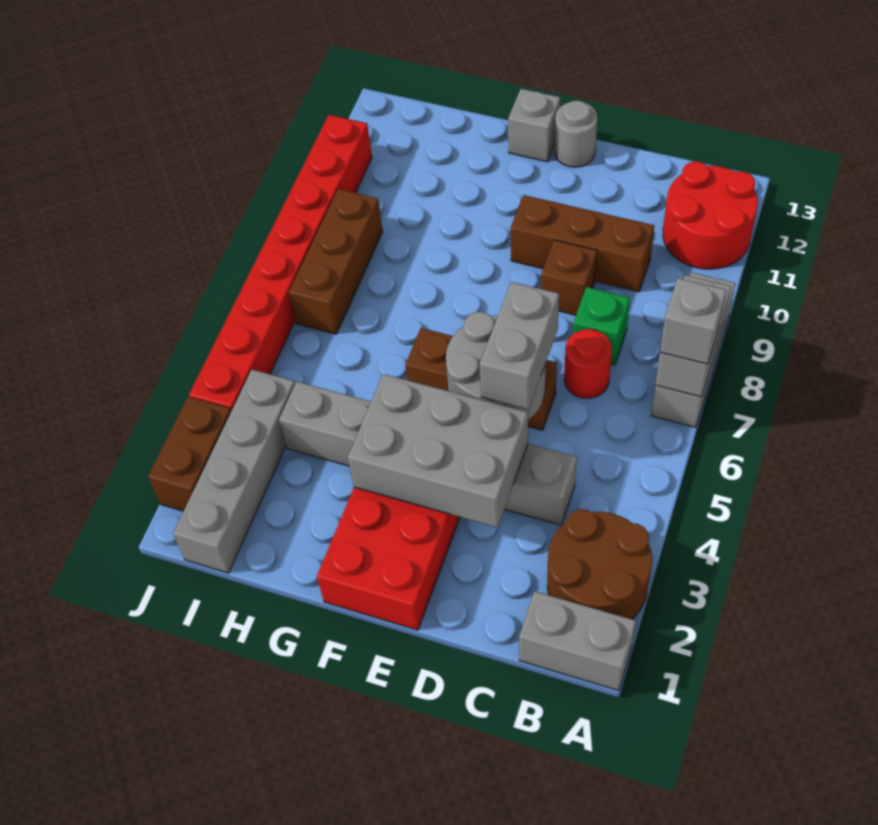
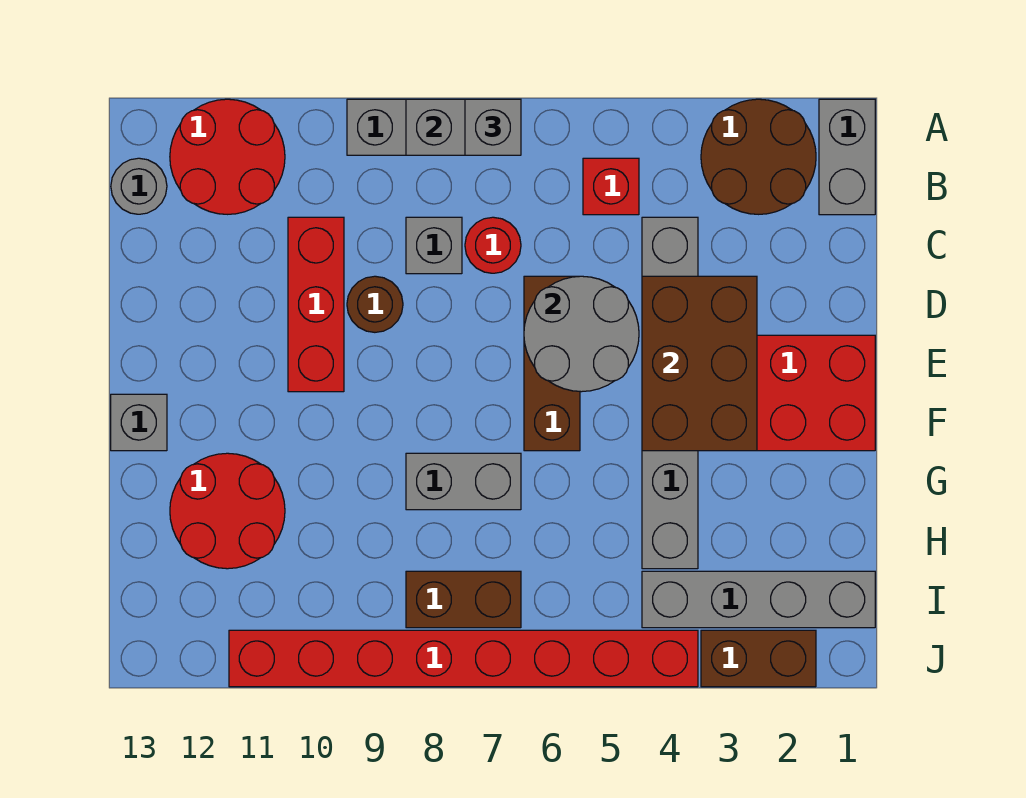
none -> red 1x1 brick [583,158,639,215]
green 1x1 brick [573,287,630,365] -> grey 1x1 brick [406,217,462,274]
brown 1x3 brick [511,195,654,292] -> red 1x3 brick [288,217,344,392]
grey 2x3 brick [348,374,528,528] -> brown 2x3 brick [642,276,757,451]
grey 1x2 brick [480,282,559,410] -> grey 1x2 brick moved to [406,453,521,510]
brown 1x1 brick [541,240,597,315] -> brown 1x1 round brick [347,276,403,332]
grey 1x1 round brick [555,101,597,167] -> grey 1x1 round brick moved to [111,158,167,214]
none -> red 2x2 round brick [170,453,285,569]
brown 1x3 brick [289,189,383,334] -> brown 1x2 brick [406,571,521,628]

